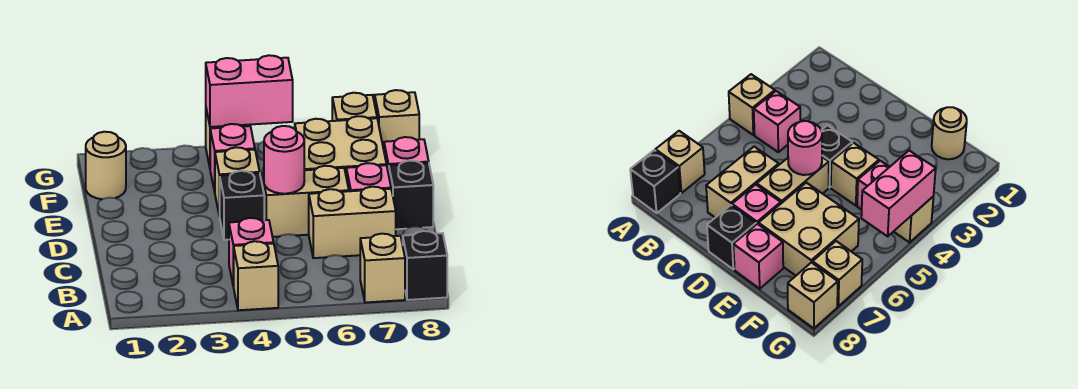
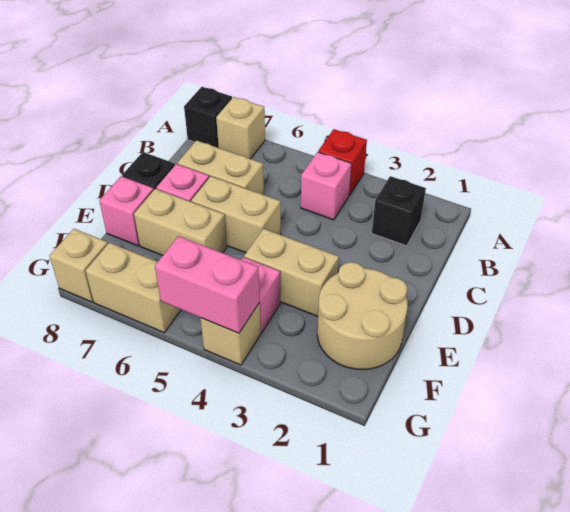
tan 1x1 brick [234,241,278,310] -> red 1x1 brick [318,129,367,195]
black 1x1 brick [220,171,264,240] -> black 1x1 brick moved to [372,176,426,246]
pink 1x1 round brick [264,126,304,194] -> none
tan 1x1 brick [215,147,260,216] -> tan 1x2 brick [244,229,339,317]
tan 2x2 brick [295,116,386,174] -> tan 1x2 brick [134,189,227,256]
tan 1x1 round brick [86,132,126,199] -> tan 2x2 round brick [317,262,408,370]
tan 1x1 brick [332,93,377,121] -> tan 1x2 brick [86,243,181,333]

